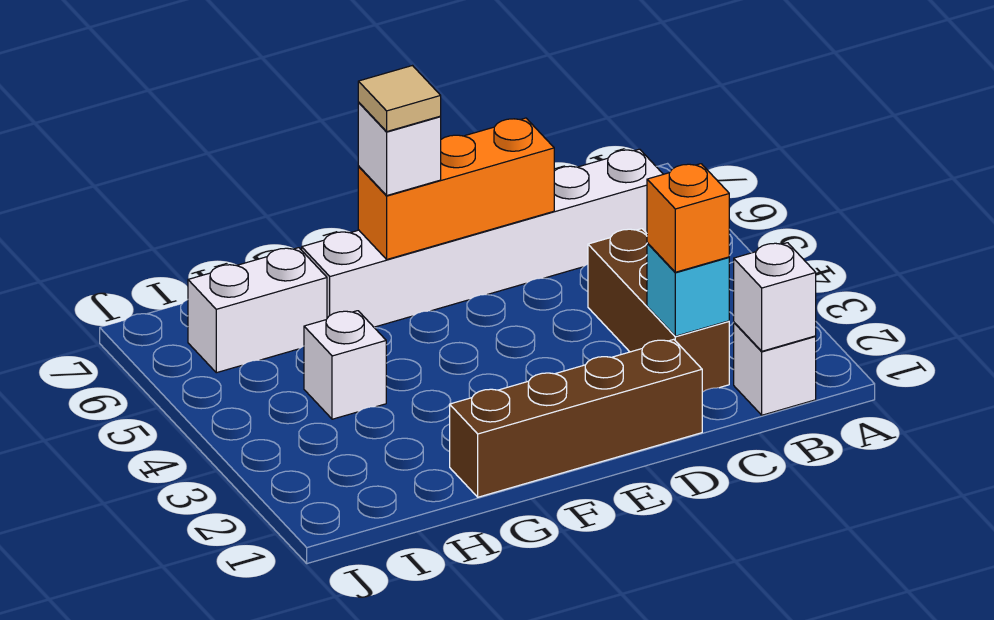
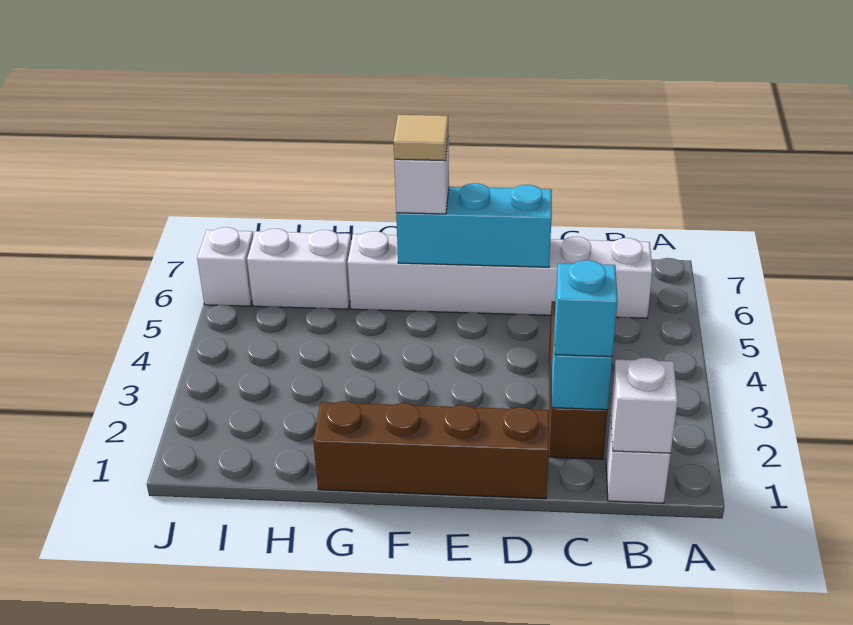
orange 1x1 brick [647,164,729,272] -> cyan 1x1 brick [555,260,618,357]
orange 1x3 brick [358,118,554,259] -> cyan 1x3 brick [396,183,552,267]
white 1x1 brick [304,311,386,419] -> white 1x1 brick moved to [197,227,253,306]

